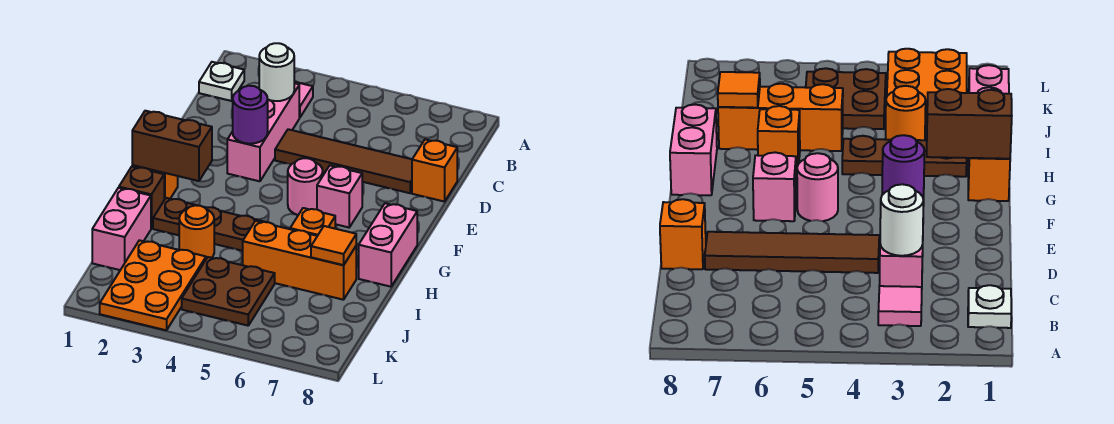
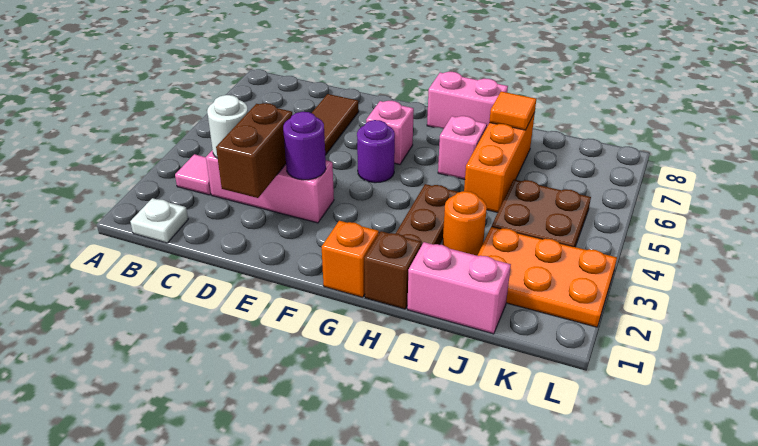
orange 1x1 brick [412,139,457,202] -> none
pink 1x1 round brick [288,158,323,215] -> purple 1x1 round brick [357,120,395,183]
brown 1x2 brick [132,111,212,181] -> brown 1x2 brick moved to [216,103,292,198]
orange 1x1 brick [290,208,335,236] -> pink 1x1 brick [438,116,487,179]

